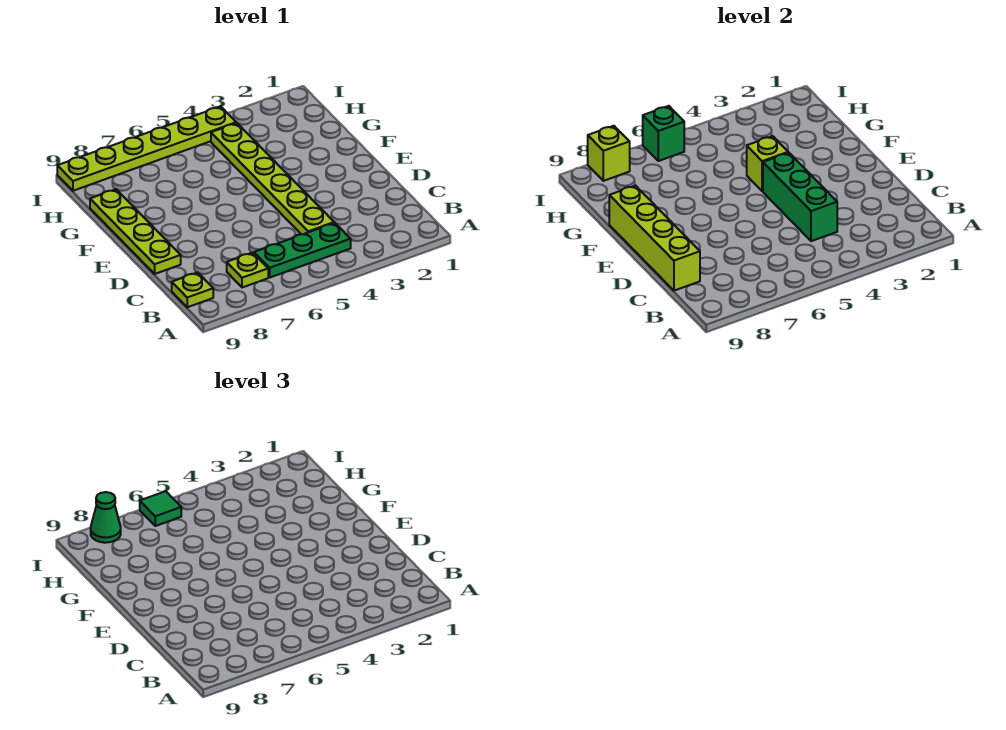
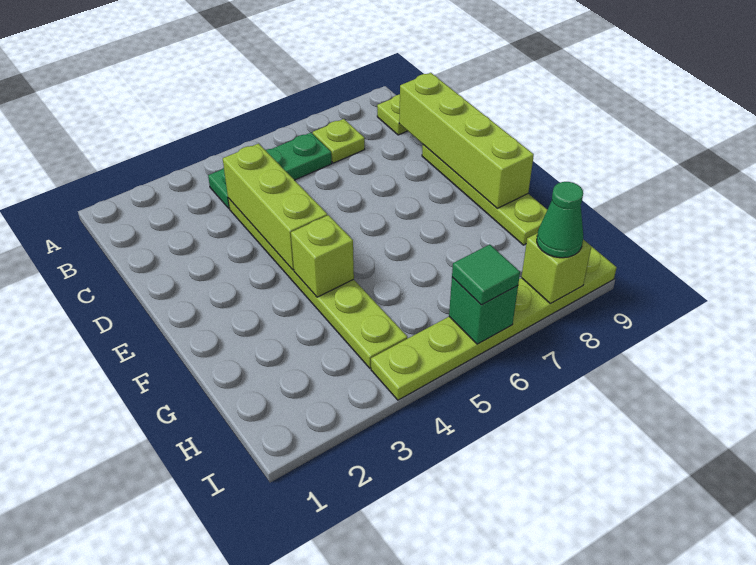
green 1x3 brick [763,153,837,241] -> lime 1x3 brick [223,144,327,270]

